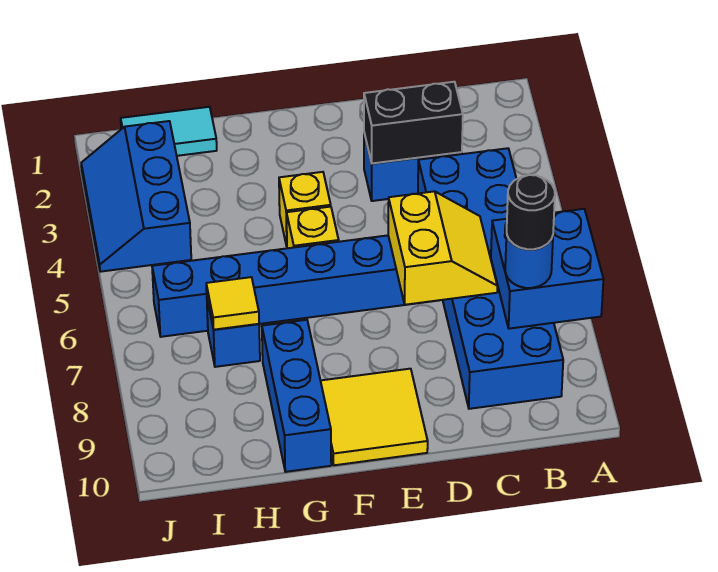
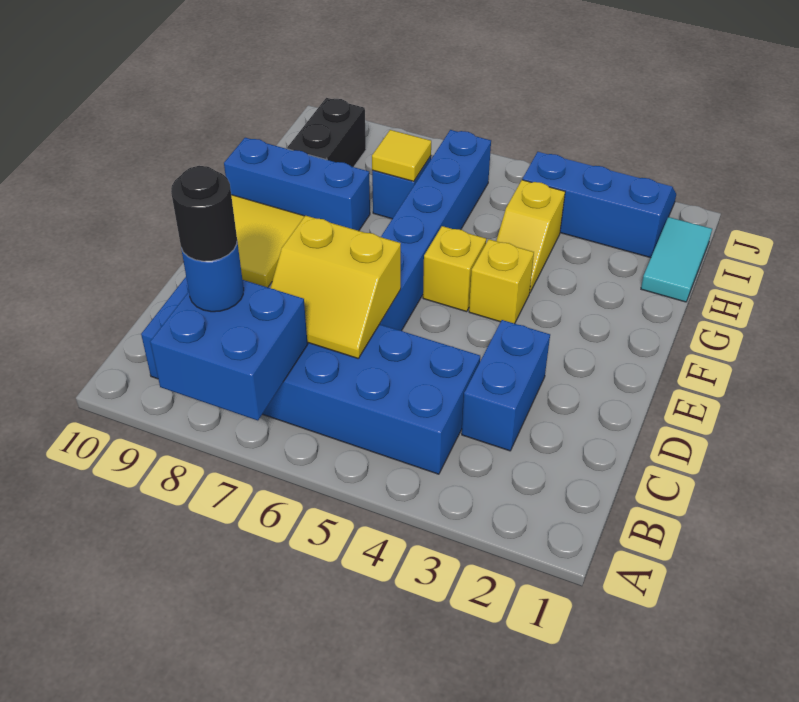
black 1x2 brick [364,82,463,163] -> black 1x2 brick moved to [287,98,366,167]
none -> yellow 1x2 slope [496,180,565,292]

